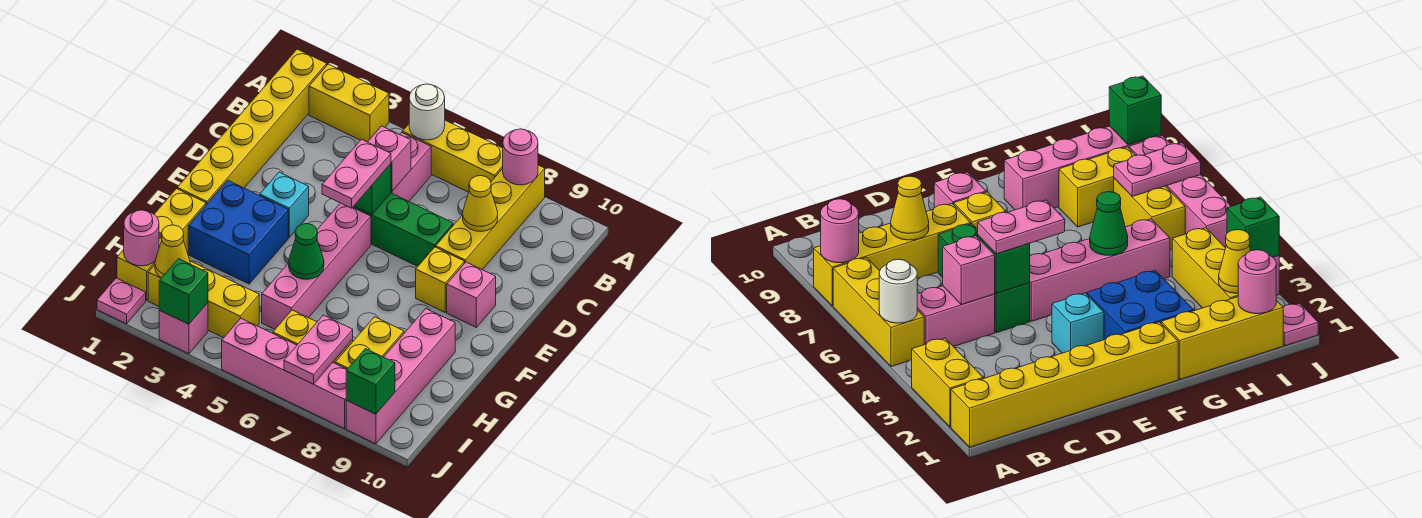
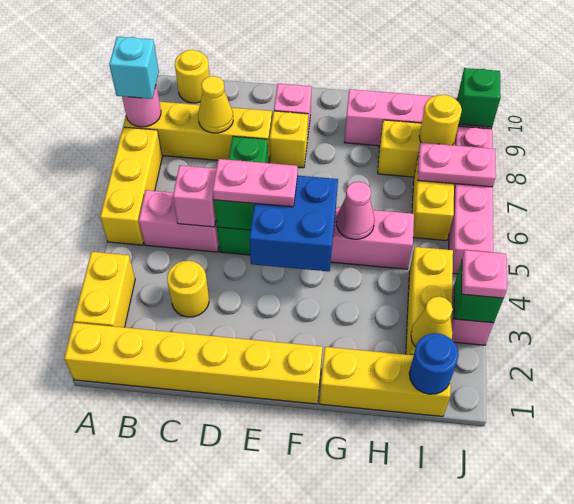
white 1x1 round brick [409,84,445,140] -> none
none -> yellow 1x1 round brick [175,50,210,103]
none -> yellow 1x1 round brick [167,261,209,317]
cyan 1x1 brick [260,172,309,237] -> cyan 1x1 brick moved to [109,37,159,99]
blue 2x2 brick [188,180,288,284] -> blue 2x2 brick moved to [249,176,338,271]
green 1x1 cone [289,224,324,279] -> pink 1x1 cone [336,181,375,239]
pink 1x1 round brick [124,210,159,266] -> blue 1x1 round brick [409,333,459,394]
none -> yellow 1x1 round brick [419,95,462,145]
pink 1x1 plate [97,278,146,324] -> pink 1x1 plate moved to [462,250,507,298]

